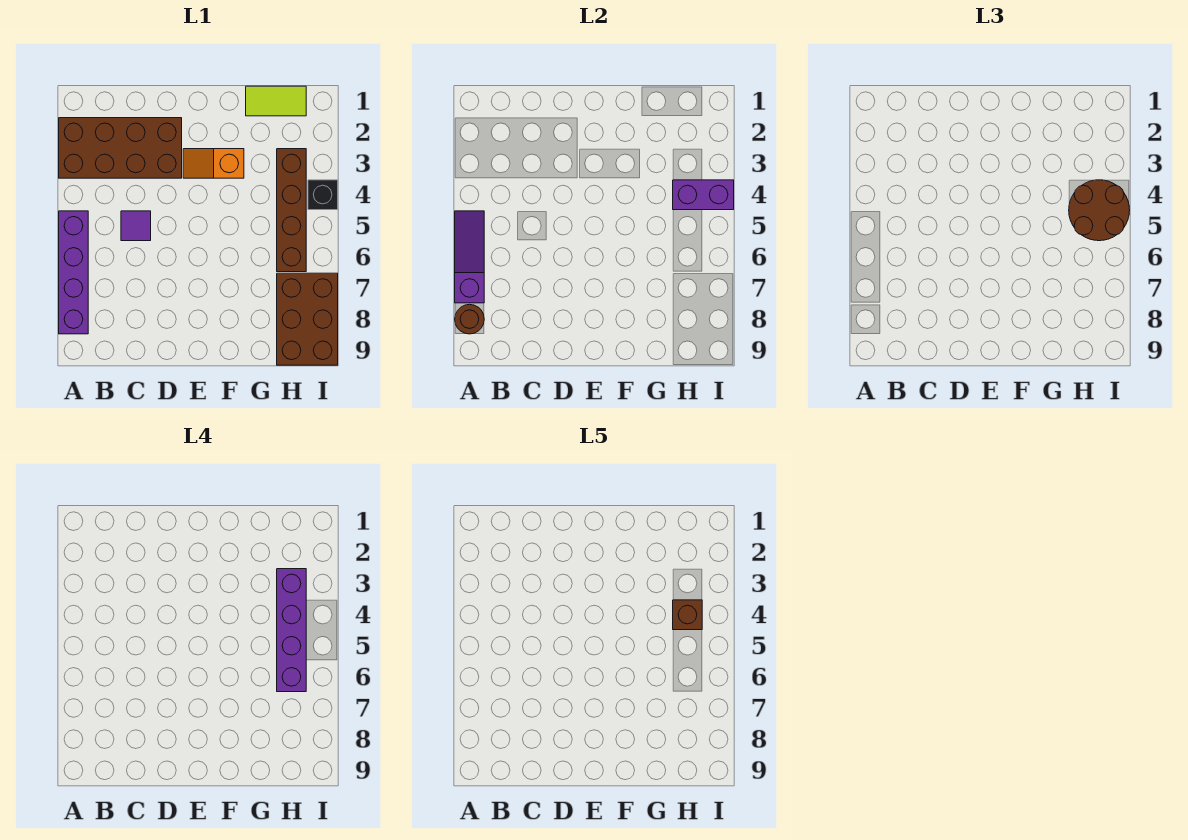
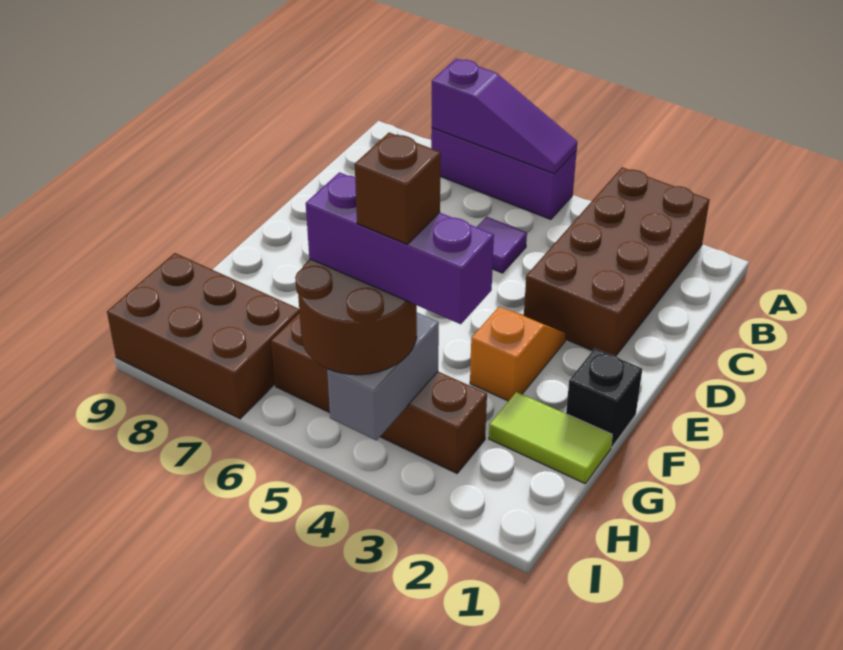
purple 1x4 brick [59,211,88,334] -> purple 1x3 brick [431,128,577,219]
brown 1x1 round brick [455,304,484,334] -> none
lime 1x2 tile [246,86,306,116] -> lime 1x2 tile turned to [489,392,612,483]
purple 1x4 brick [277,569,306,692] -> purple 1x3 brick [306,172,494,324]
purple 1x2 brick [673,180,734,210] -> grey 1x2 brick [327,313,439,440]
black 1x1 brick [308,180,338,210] -> black 1x1 brick moved to [566,348,642,447]

